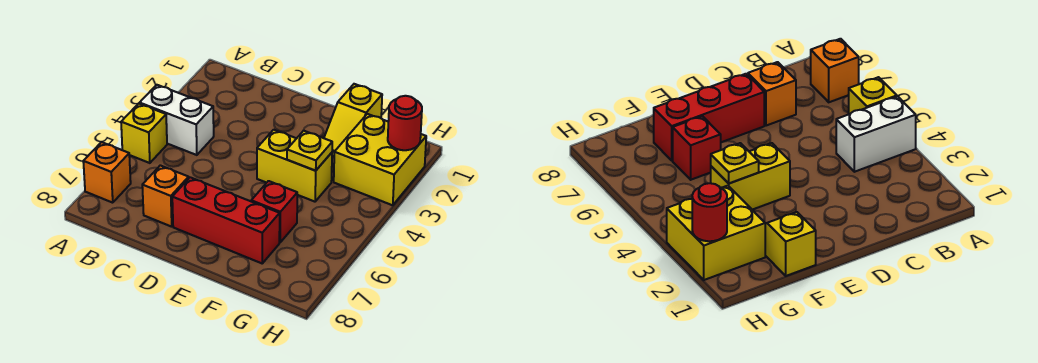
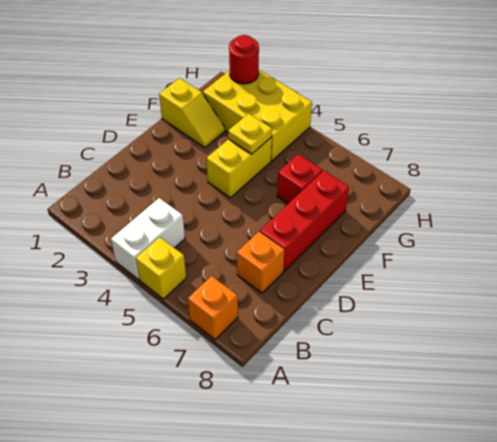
yellow 2x2 brick [334,114,426,205] -> yellow 2x3 brick [203,70,312,161]

